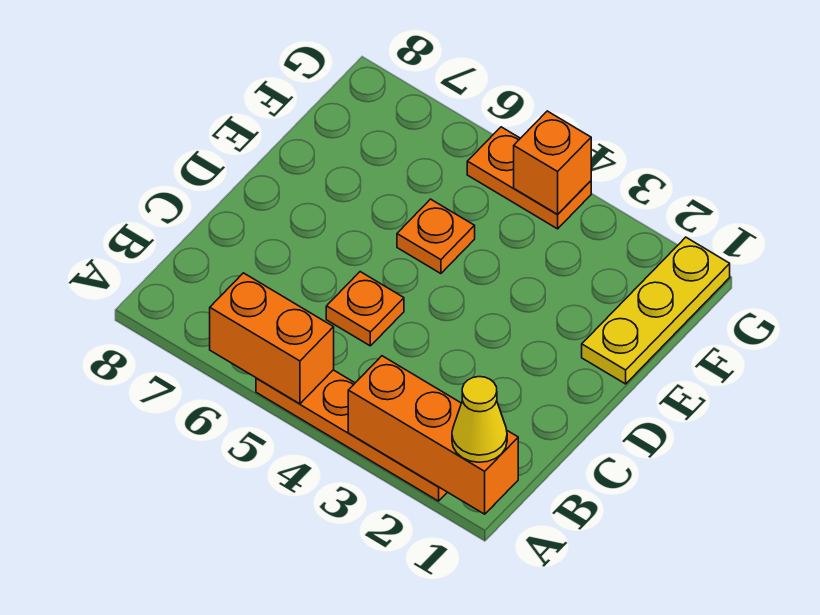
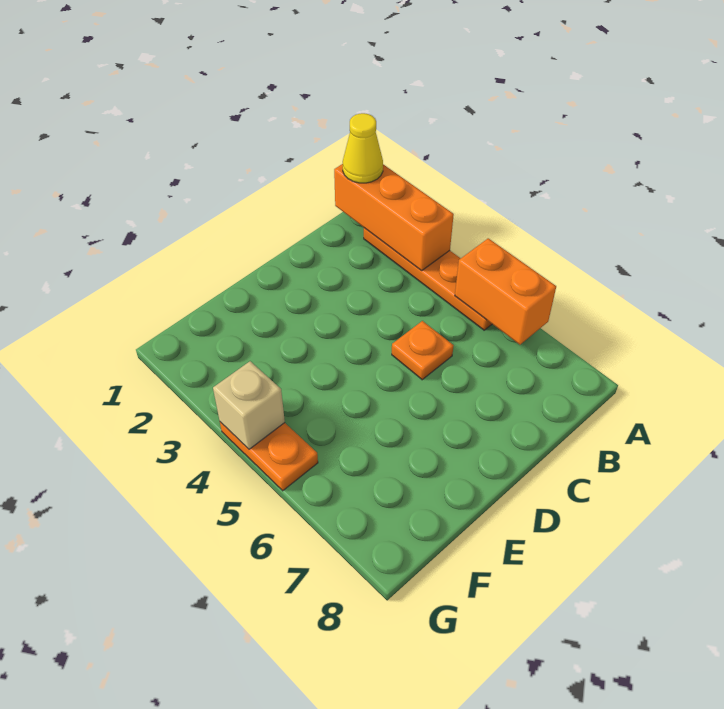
yellow 1x3 plate [582,237,730,384] -> none
orange 1x1 plate [397,199,475,274] -> none
orange 1x1 brick [514,111,591,215] -> tan 1x1 brick [213,361,285,449]

